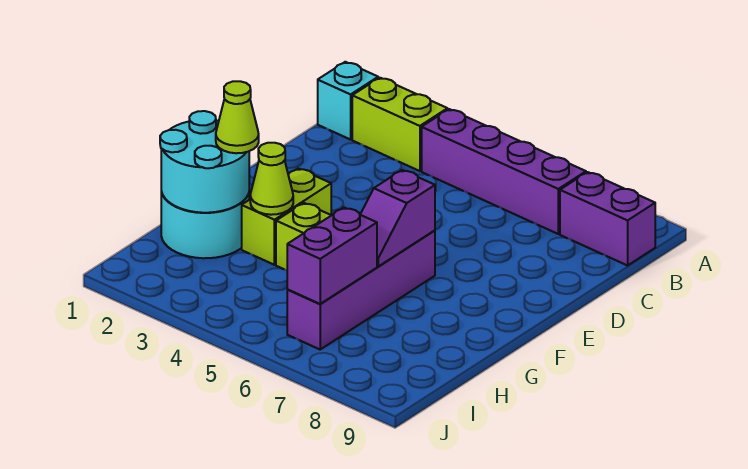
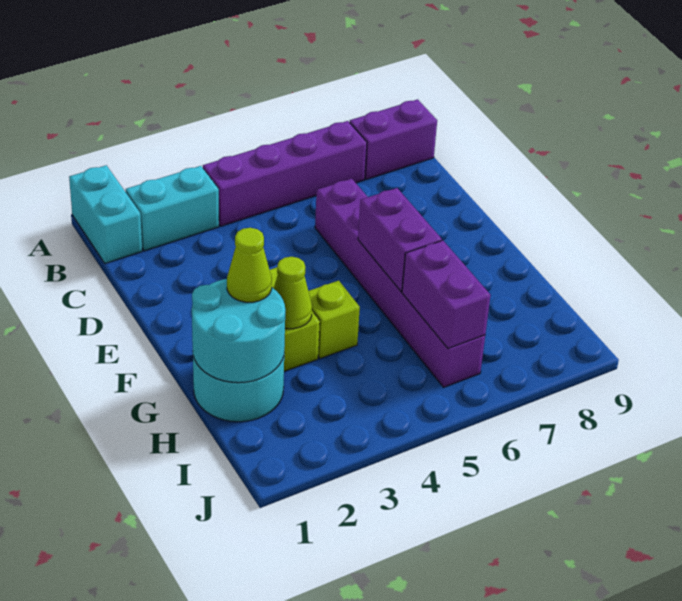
cyan 1x1 brick [318,62,378,140] -> cyan 1x2 brick [69,165,142,263]
lime 1x2 brick [352,78,448,171] -> cyan 1x2 brick [126,166,219,251]
purple 1x4 brick [287,230,435,349] -> purple 1x6 brick [315,179,485,387]
purple 1x2 slope [360,170,435,267] -> purple 1x2 brick [358,188,442,292]

